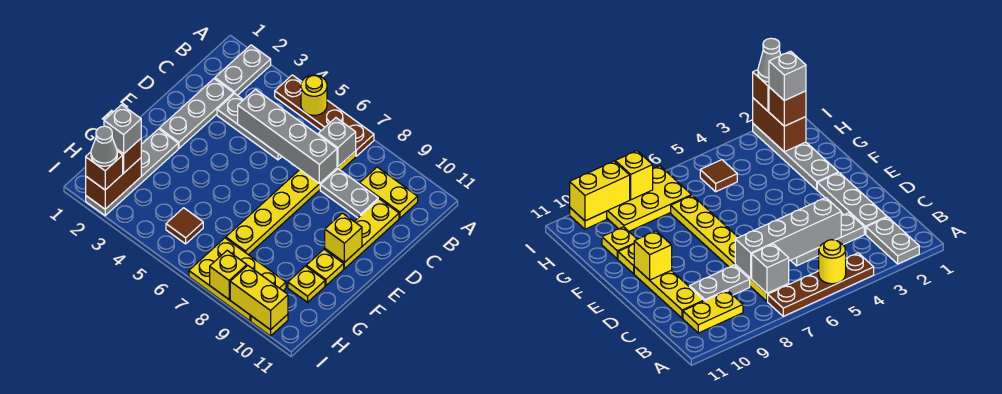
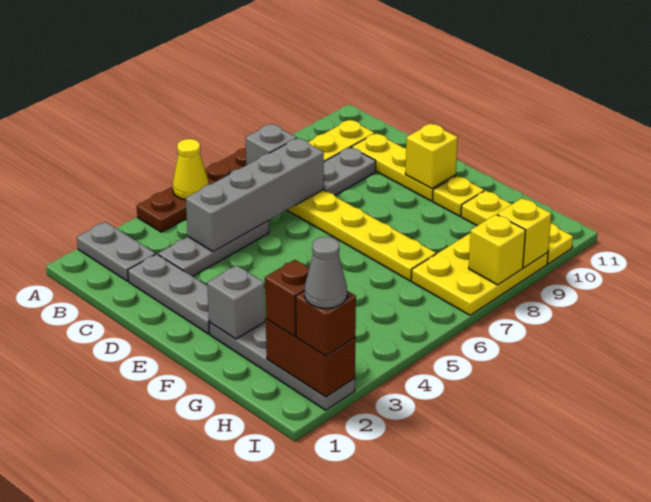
yellow 1x1 round brick [301,75,327,115] -> yellow 1x1 cone [173,139,209,200]
grey 1x1 brick [104,105,141,154] -> grey 1x1 brick moved to [207,265,265,339]
brown 1x1 tile [166,208,203,244] -> none
yellow 1x2 brick [230,266,288,330] -> yellow 1x1 brick [497,198,551,268]

